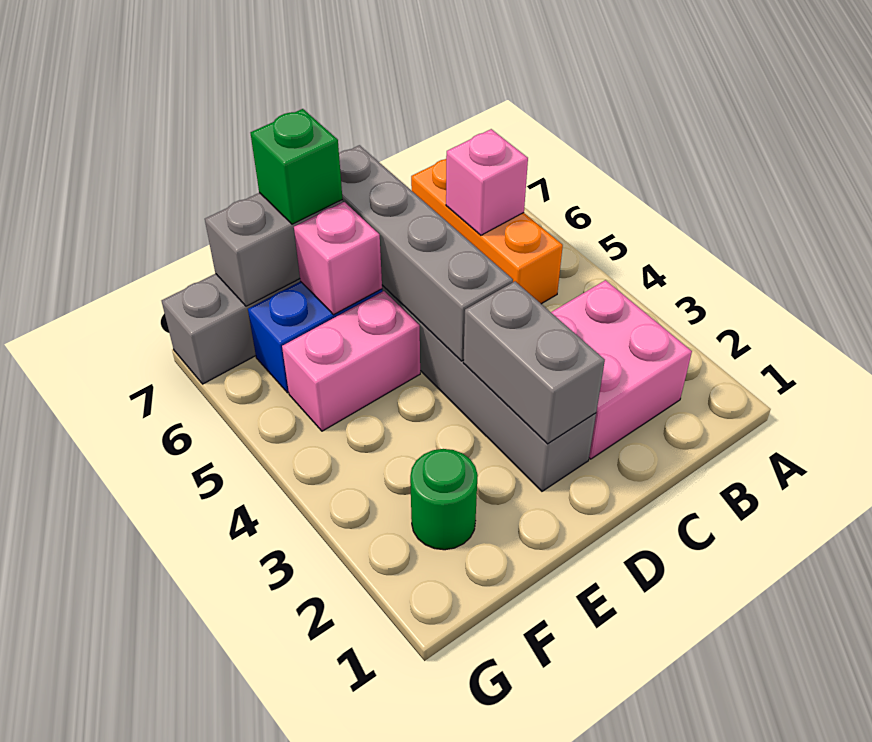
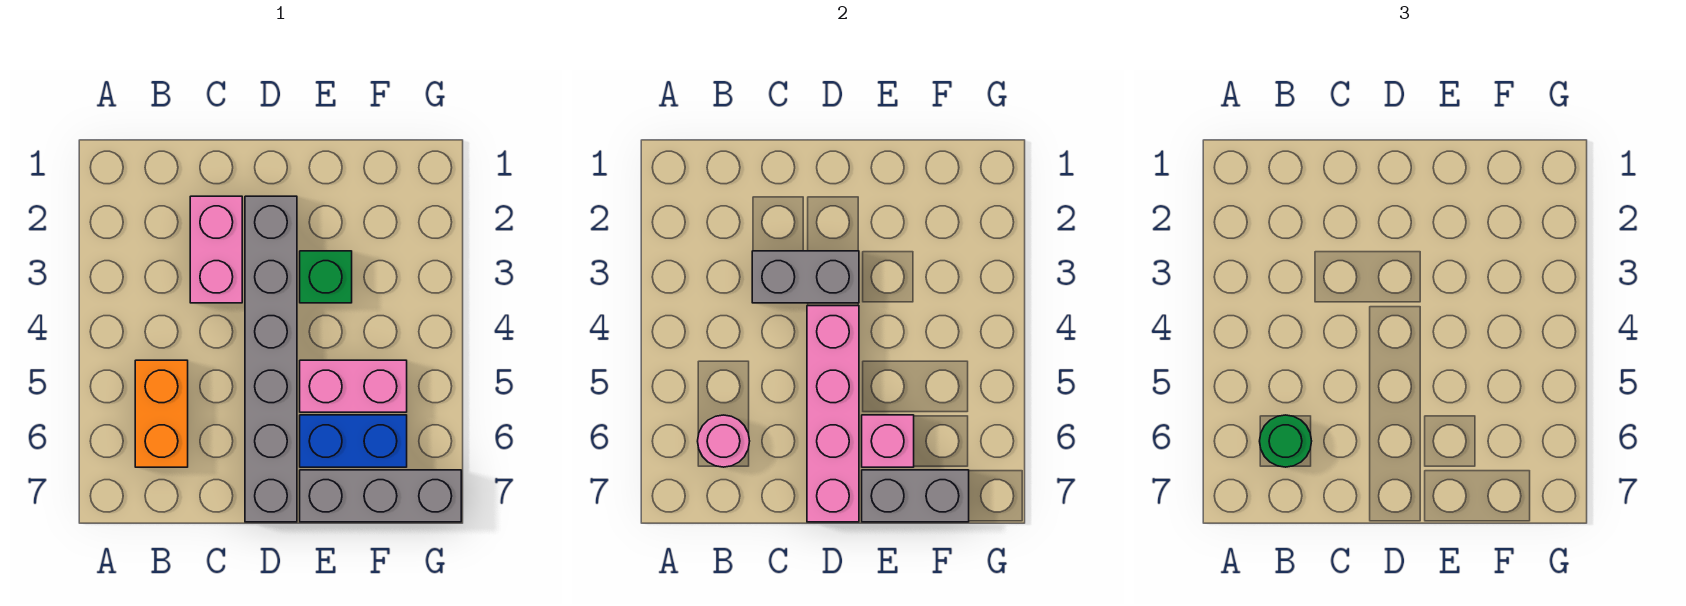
pink 2x2 brick [551,280,692,459] -> pink 1x2 brick [190,196,242,303]
orange 1x3 brick [411,159,563,304] -> orange 1x2 brick [135,360,188,467]
pink 1x1 brick [446,129,528,235] -> pink 1x1 round brick [698,415,750,467]
grey 1x2 brick [463,281,605,444] -> grey 1x2 brick turned to [752,251,859,303]
grey 1x4 brick [339,145,513,361] -> pink 1x4 brick [807,306,859,522]
green 1x1 brick [251,109,342,224] -> green 1x1 brick moved to [300,251,352,303]
green 1x1 round brick [410,449,478,550] -> green 1x1 round brick moved to [1260,415,1312,467]

